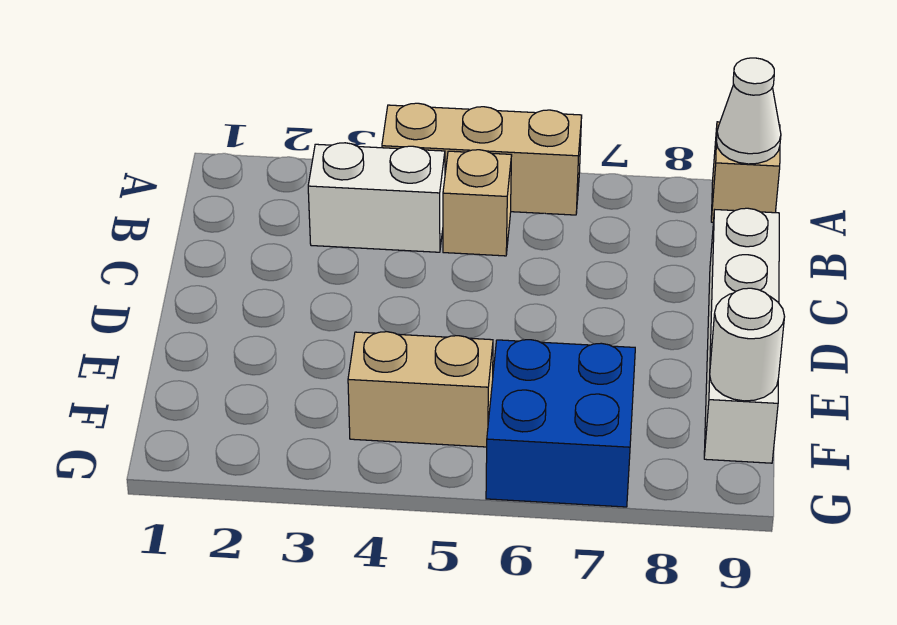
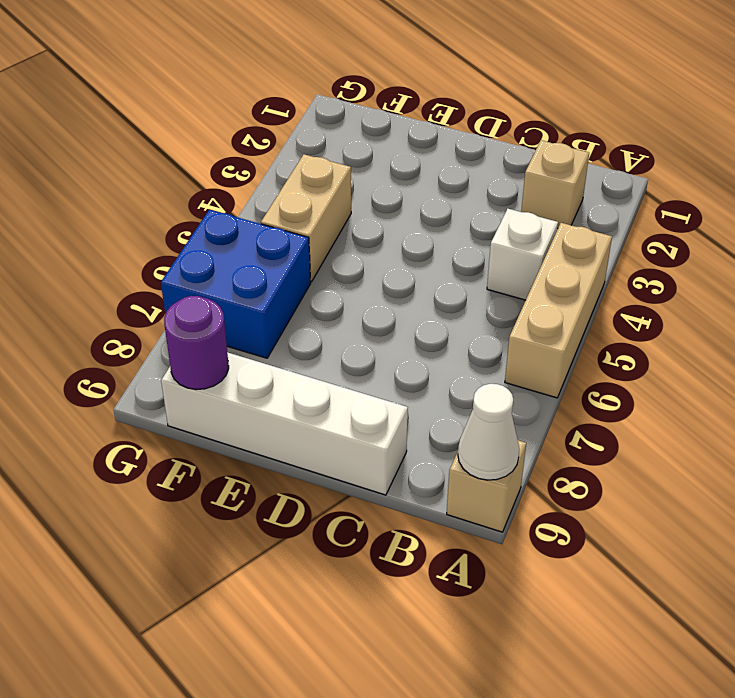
white 1x2 brick [308,143,445,252] -> white 1x1 brick [487,209,558,300]
tan 1x1 brick [443,150,512,256] -> tan 1x1 brick moved to [521,140,589,228]
white 1x1 round brick [710,288,785,401] -> purple 1x1 round brick [164,296,229,390]

